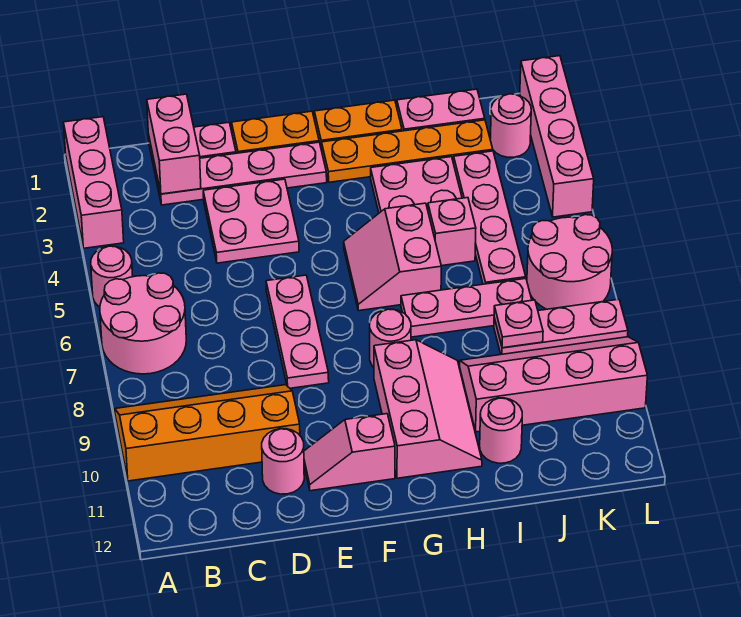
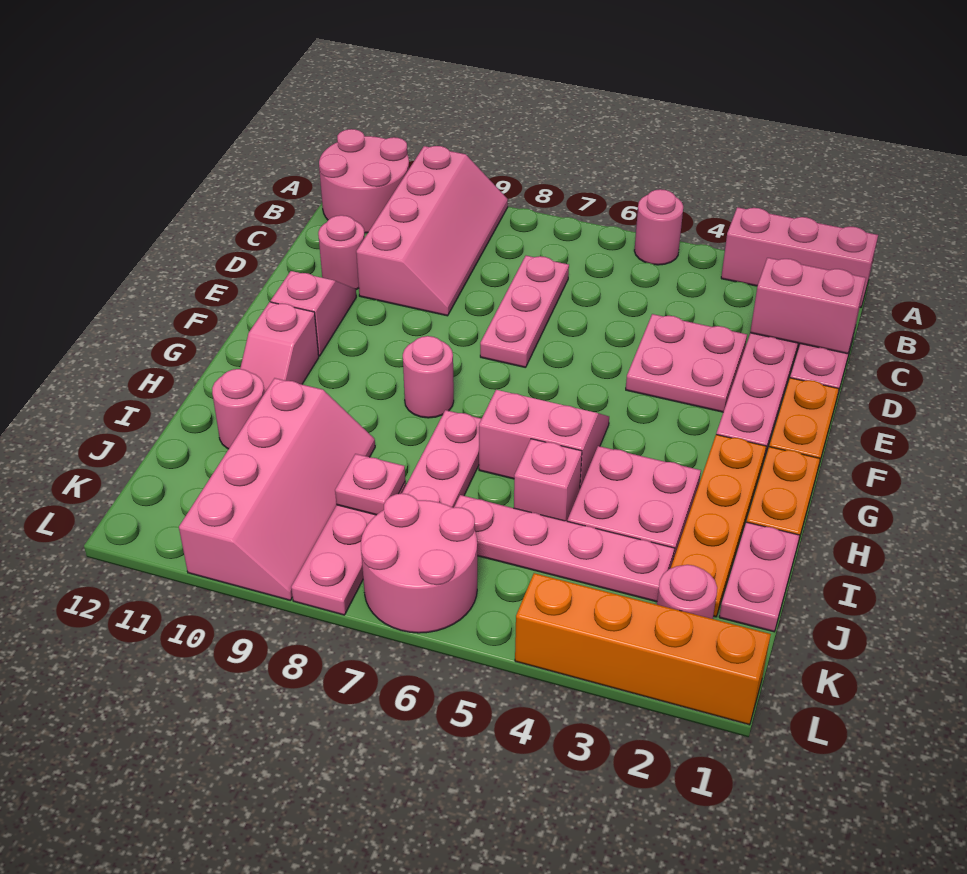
pink 2x2 round brick [100,273,186,374] -> pink 2x2 round brick moved to [319,129,409,233]
orange 2x4 slope [115,385,300,481] -> pink 2x4 slope [356,146,508,316]
pink 1x3 plate [266,275,329,388] -> pink 1x3 plate turned to [480,256,569,368]
pink 2x3 slope [374,340,482,478] -> pink 1x2 slope [240,302,319,393]
pink 1x4 brick [520,56,594,217] -> orange 1x4 brick [515,573,771,725]

